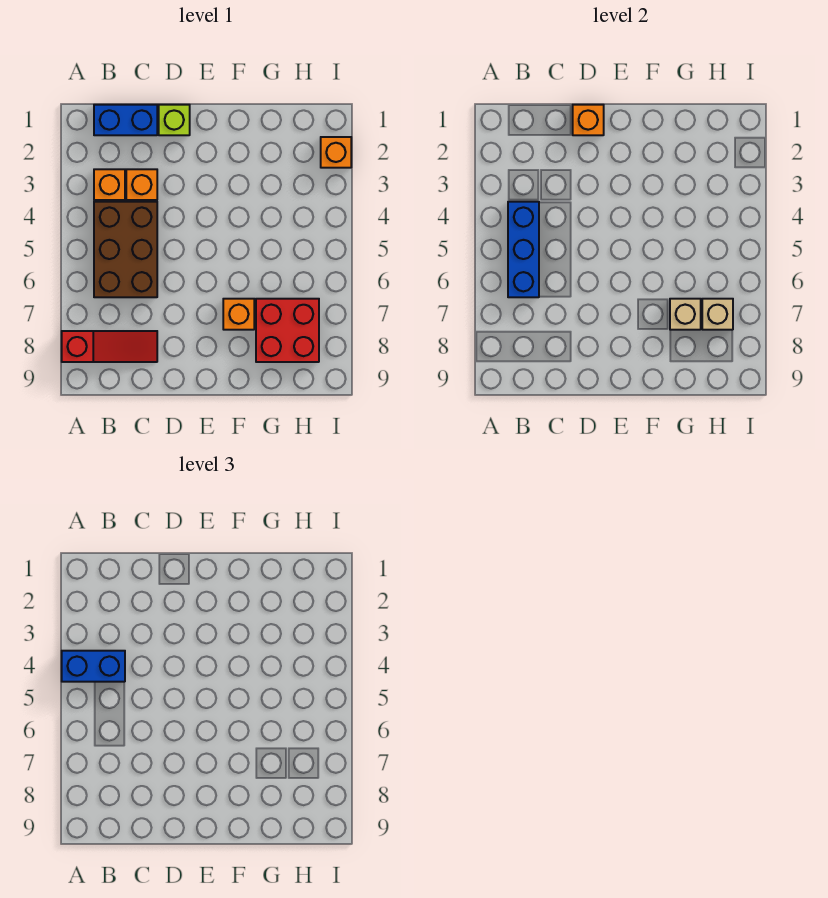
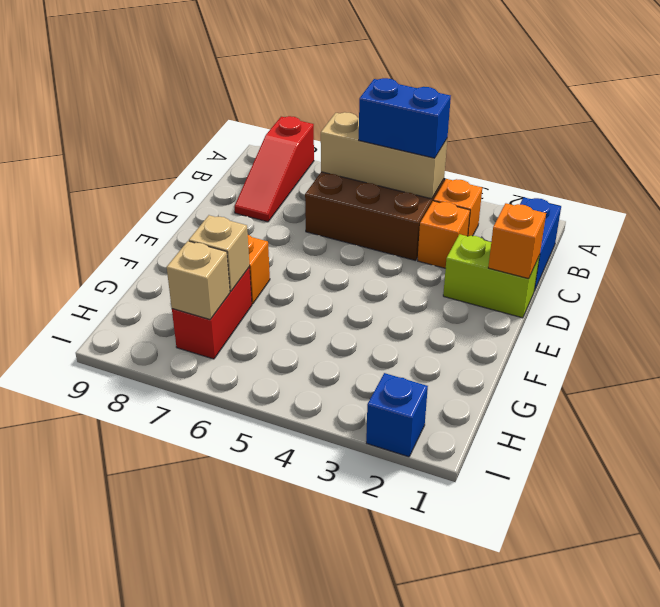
blue 1x2 brick [62,651,125,682] -> blue 1x2 brick turned to [359,78,451,158]
blue 1x3 brick [508,202,539,297] -> tan 1x3 brick [321,112,447,199]
lime 1x1 brick [159,105,190,135] -> lime 1x2 brick [443,234,540,318]
red 2x2 brick [256,299,319,362] -> red 1x2 brick [172,267,252,359]
orange 1x1 brick [321,137,351,168] -> blue 1x1 brick [366,373,428,457]

